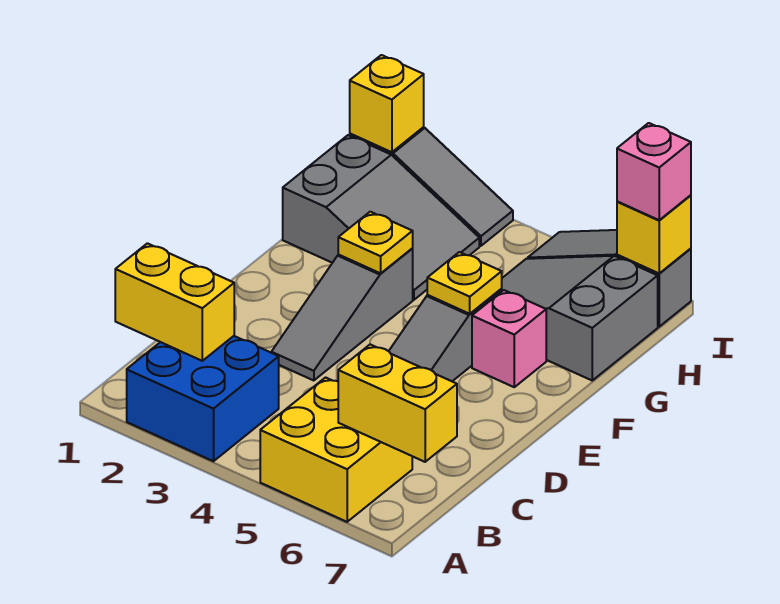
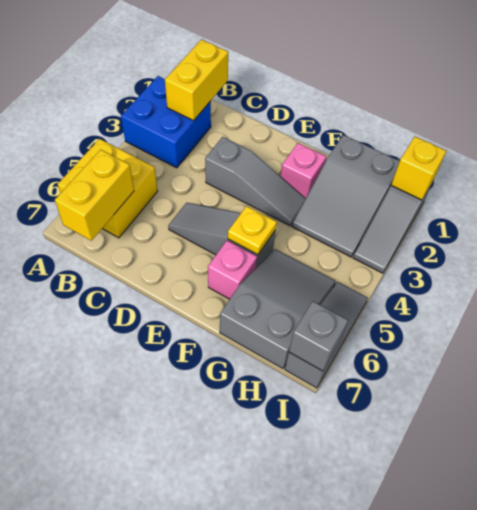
grey 1x3 slope [271,249,413,381] -> grey 1x3 slope turned to [205,137,306,226]
yellow 1x1 plate [338,212,413,273] -> none
yellow 1x1 brick [617,195,691,273] -> grey 1x1 brick [289,301,348,371]
pink 1x1 brick [617,123,691,220] -> pink 1x1 brick moved to [281,143,326,198]

